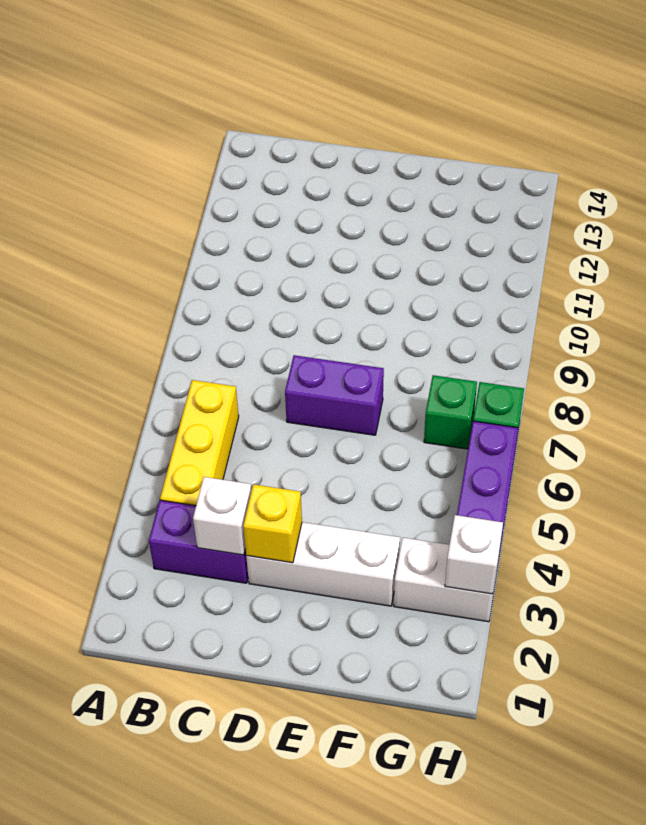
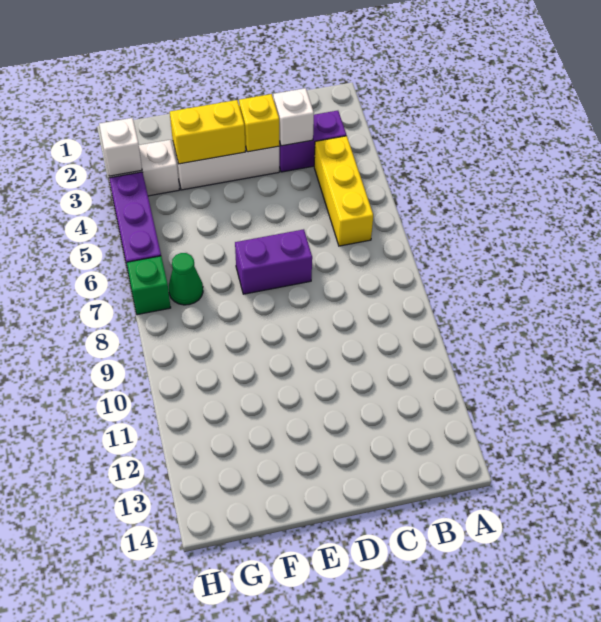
none -> yellow 1x2 brick [170,100,245,164]
green 1x1 brick [424,375,477,449] -> green 1x1 cone [169,253,203,305]

